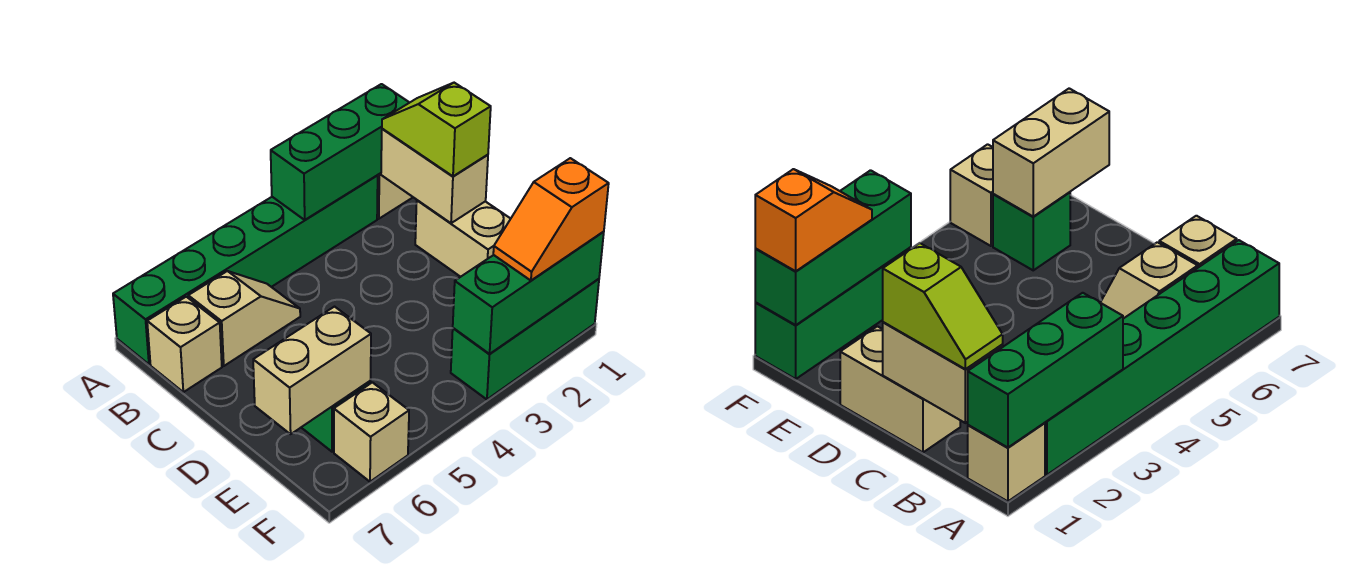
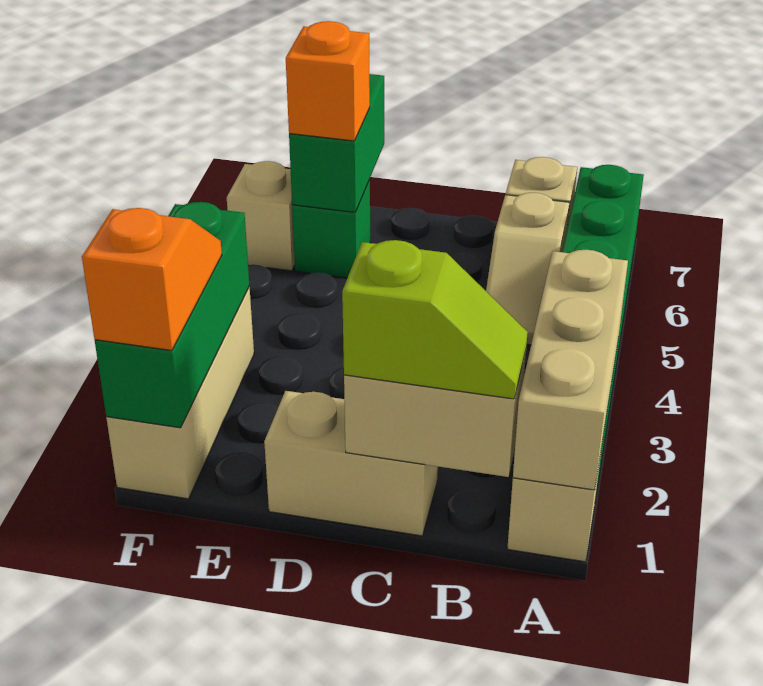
green 1x3 brick [271,84,409,220] -> tan 1x3 brick [513,250,628,490]
tan 1x2 brick [253,307,371,434] -> green 1x2 brick [289,74,384,212]
none -> orange 1x1 brick [286,21,370,141]
green 1x3 brick [451,279,599,399] -> tan 1x3 brick [106,287,254,499]

